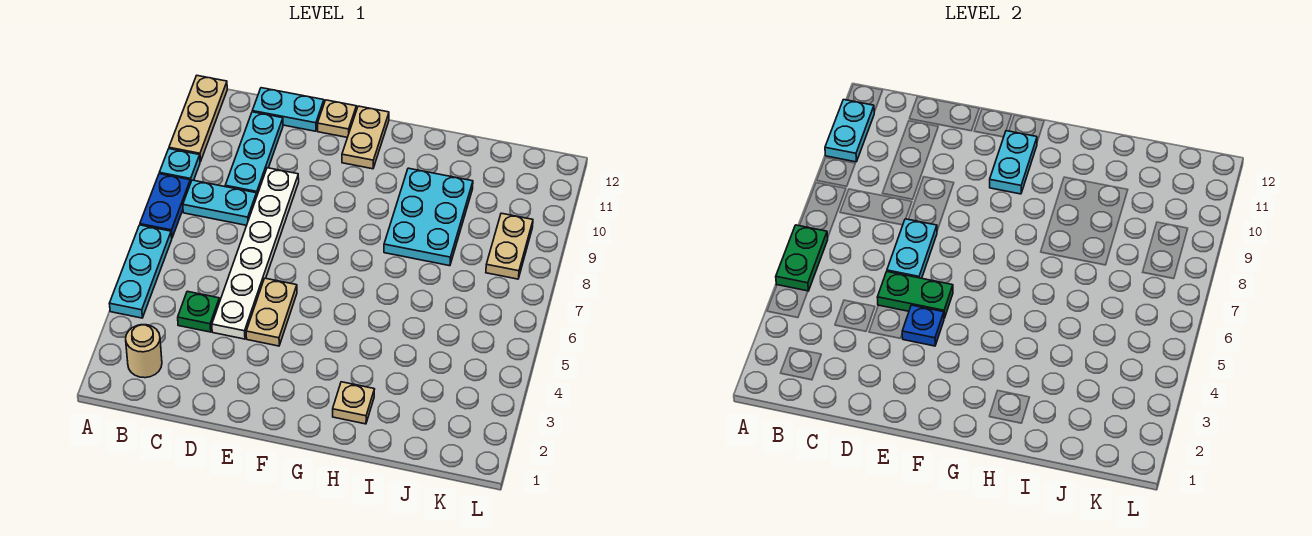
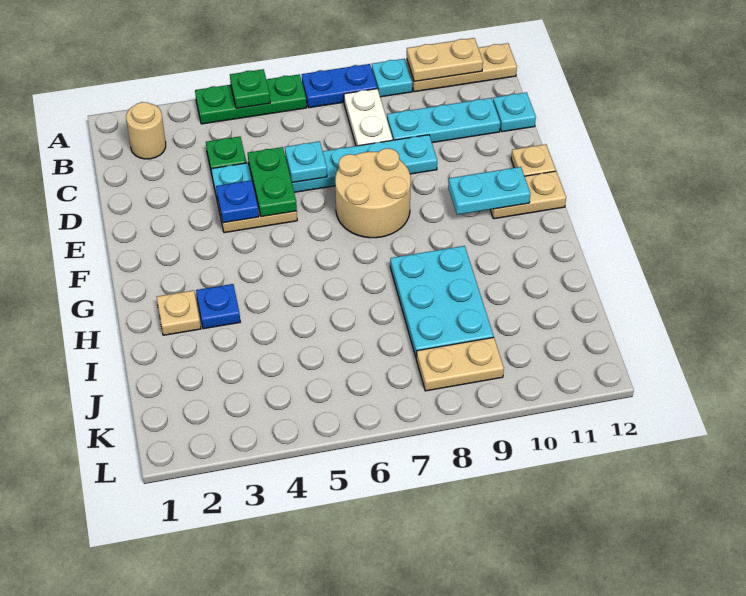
cyan 1x3 plate [109,225,172,318] -> green 1x3 plate [195,74,307,124]
green 1x2 plate [776,225,828,291] -> green 1x1 plate [230,69,270,108]
cyan 1x2 plate [825,100,874,162] -> tan 1x2 plate [407,38,483,82]
cyan 1x2 plate [183,180,257,225] -> white 1x2 plate [344,89,393,146]
cyan 1x2 plate [252,88,324,131] -> cyan 1x1 plate [493,92,536,132]
white 1x6 plate [212,168,299,339] -> cyan 1x6 plate [211,135,437,203]
cyan 1x2 plate [887,219,937,278] -> cyan 1x1 plate [285,141,327,183]
none -> tan 2x2 round brick [335,148,411,238]
none -> blue 1x1 plate [196,284,240,329]
cyan 2x3 plate [384,168,473,266] -> cyan 2x3 plate turned to [390,246,494,358]

